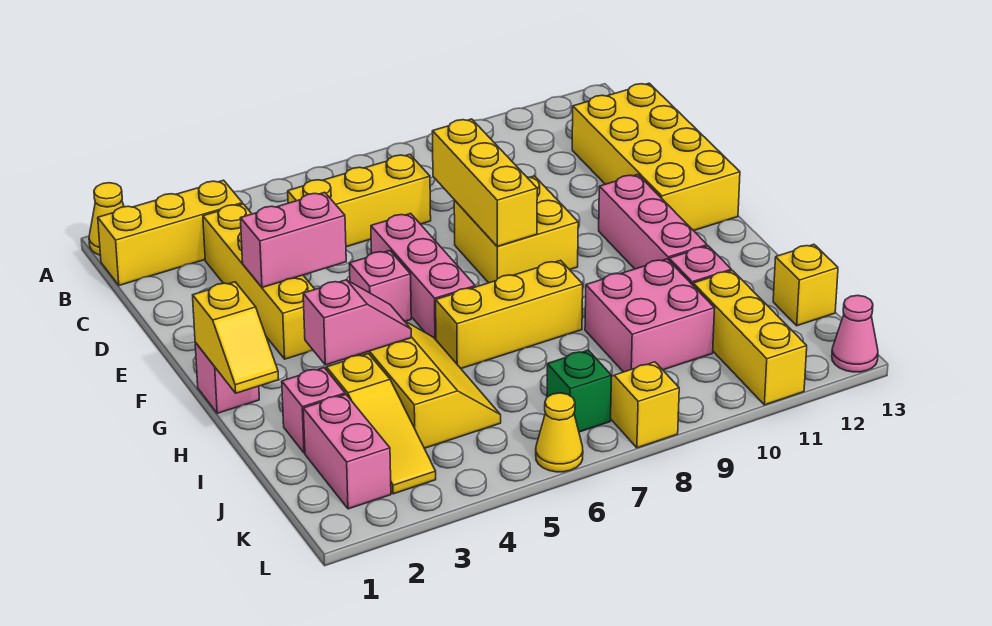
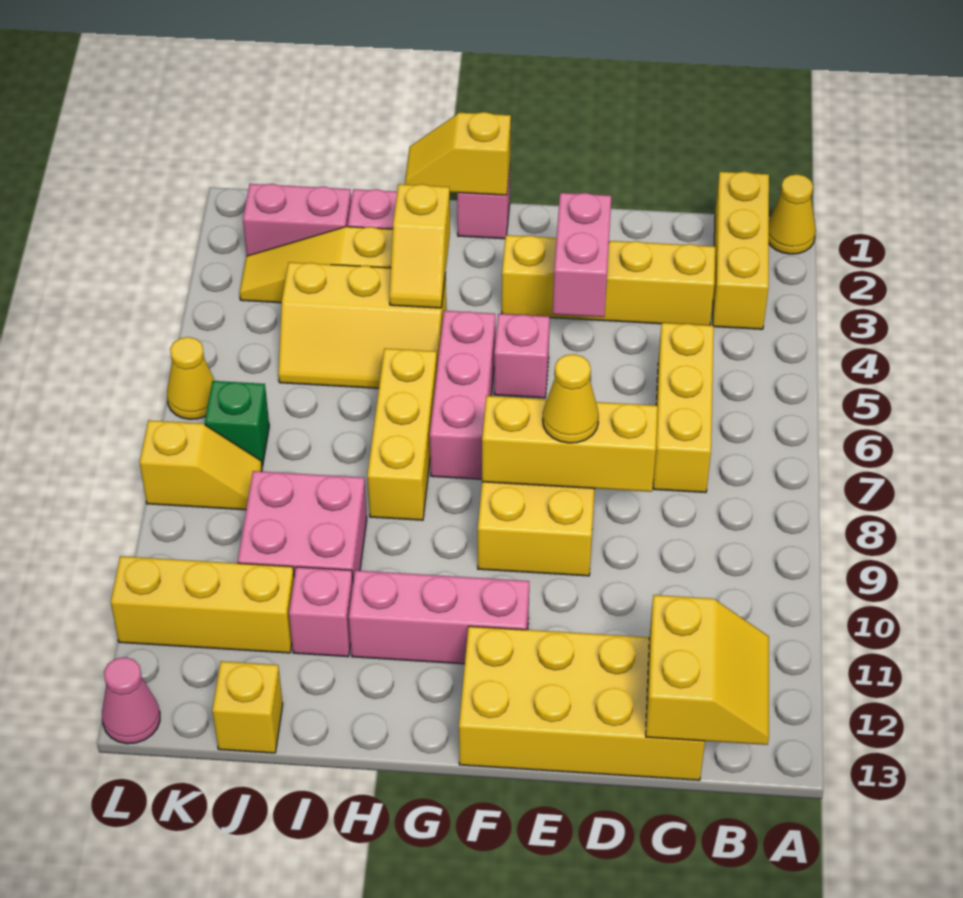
none -> yellow 2x2 slope [646,595,769,745]
pink 1x3 brick [371,213,475,339] -> pink 1x3 brick turned to [430,311,495,479]
none -> yellow 1x1 cone [543,354,599,443]
pink 1x2 slope [303,280,411,365] -> yellow 1x2 slope [390,184,450,308]

